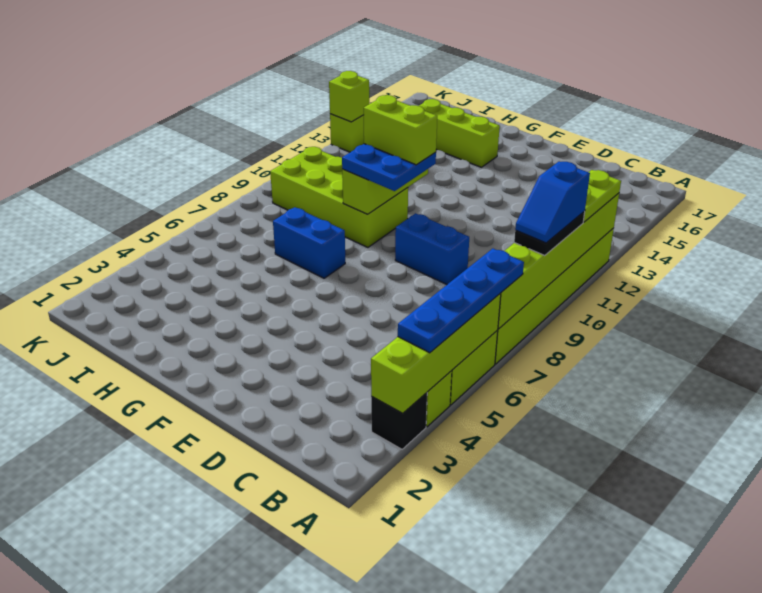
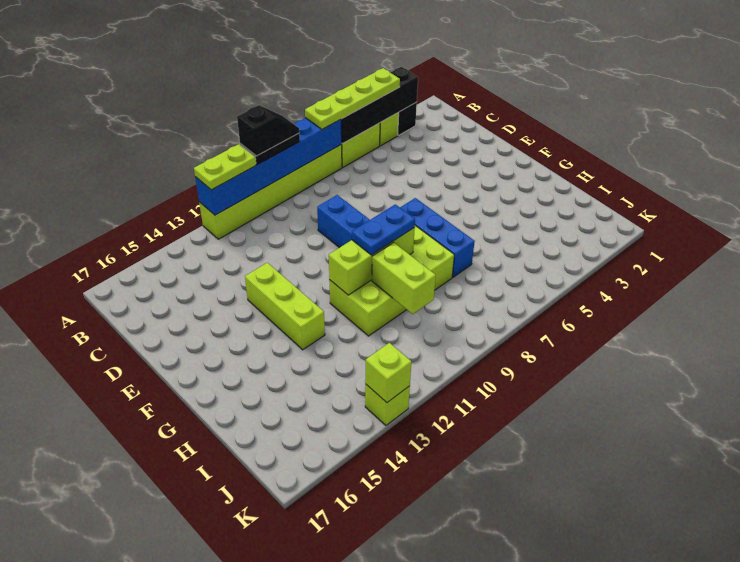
lime 1x4 brick [371,293,501,413] -> black 1x4 brick [341,67,418,144]
blue 1x4 plate [398,249,524,353] -> lime 1x4 plate [305,68,400,129]
lime 1x6 brick [498,193,619,329] -> blue 1x6 brick [195,118,342,215]
blue 1x2 slope [515,161,590,243] -> black 1x2 slope [237,105,299,156]
blue 2x2 plate [342,144,436,191] -> blue 1x2 plate [352,204,415,255]
lime 1x2 brick [364,95,437,165] -> lime 1x2 brick moved to [372,243,436,314]
blue 1x2 brick [273,207,345,278] -> blue 1x3 brick [400,198,475,277]
lime 2x4 brick [270,147,408,247] -> lime 2x4 brick turned to [329,226,454,336]
lime 1x3 brick [419,99,500,167] -> lime 1x3 brick moved to [245,263,325,350]

